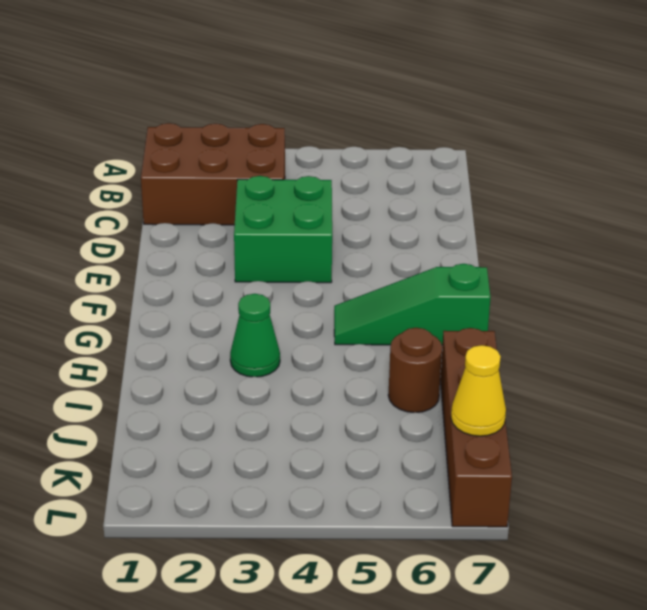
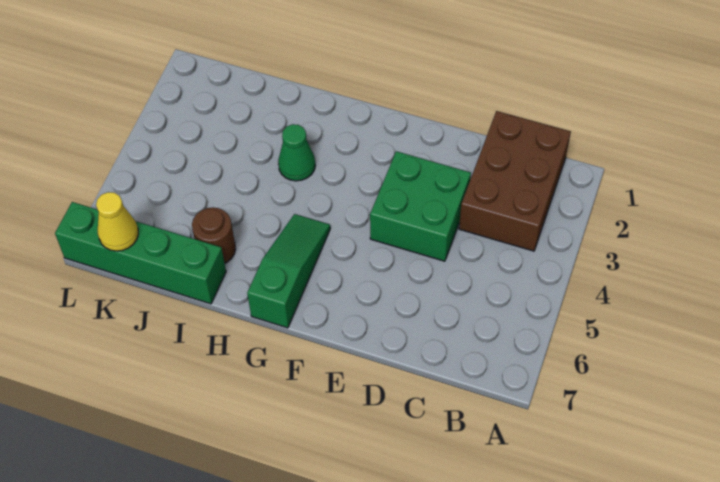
brown 1x4 brick [440,328,512,527] -> green 1x4 brick [55,202,226,304]

